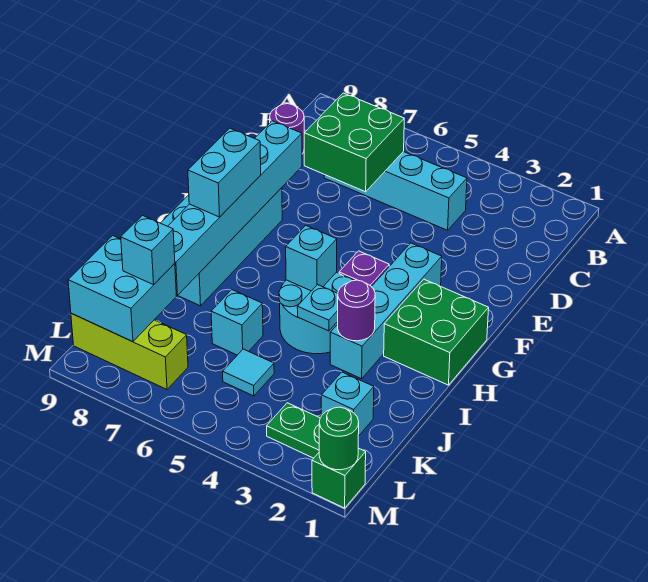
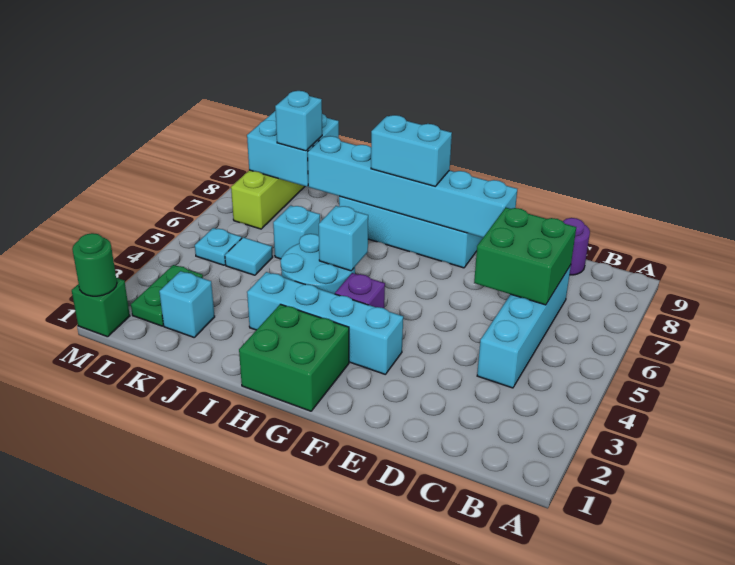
purple 1x1 round brick [338,280,375,341] -> none
cyan 1x1 plate [297,285,338,331] -> cyan 1x1 plate moved to [195,228,242,265]

